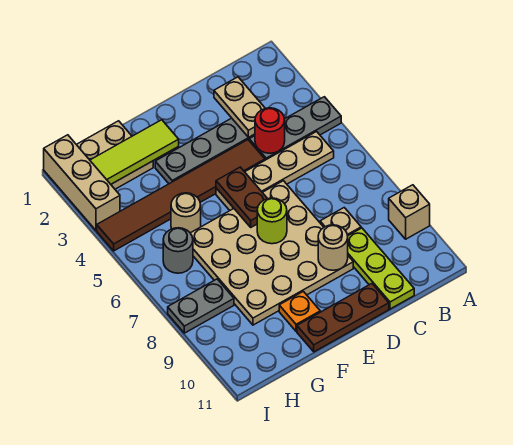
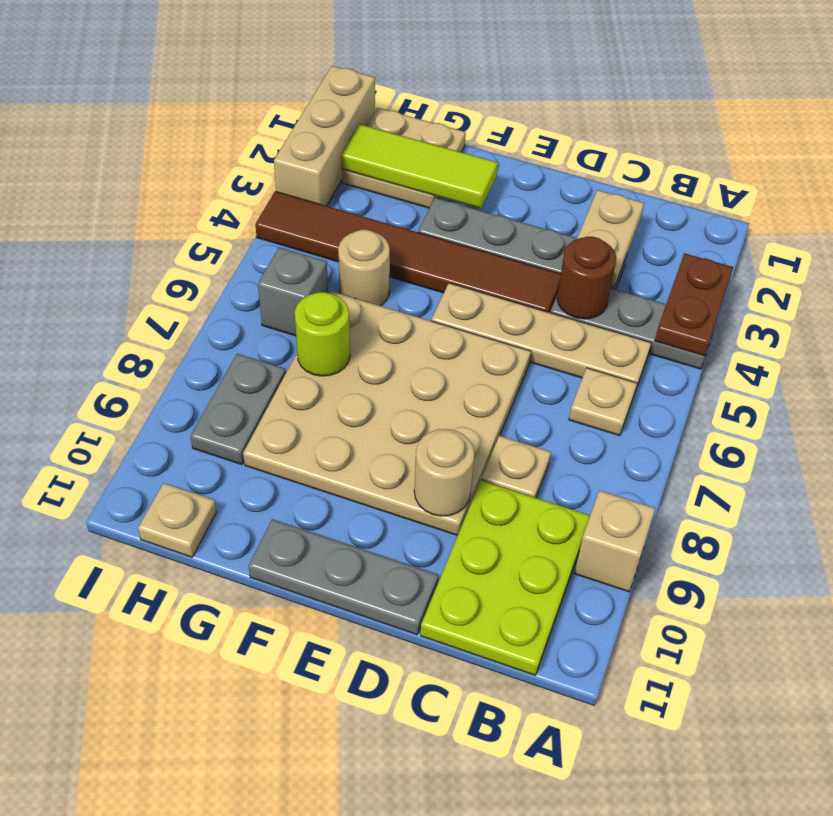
none -> tan 1x1 plate [569,368,637,436]
red 1x1 round brick [255,108,285,153] -> brown 1x1 round brick [557,237,616,319]
lime 1x3 plate [348,228,414,309] -> lime 2x3 plate [420,480,590,675]
brown 1x3 plate [297,284,389,352] -> grey 1x3 plate [249,519,438,635]
brown 1x2 plate [216,167,268,227] -> brown 1x2 plate moved to [655,253,733,356]
lime 1x1 round brick [257,198,287,244] -> lime 1x1 round brick moved to [295,292,350,376]
orange 1x1 plate [279,291,320,331] -> none
grey 1x1 round brick [163,228,193,273] -> grey 1x1 brick [258,247,328,336]
grey 1x2 plate [168,279,234,333] -> grey 1x2 plate turned to [190,354,286,465]
none -> tan 1x1 plate [138,483,217,557]

